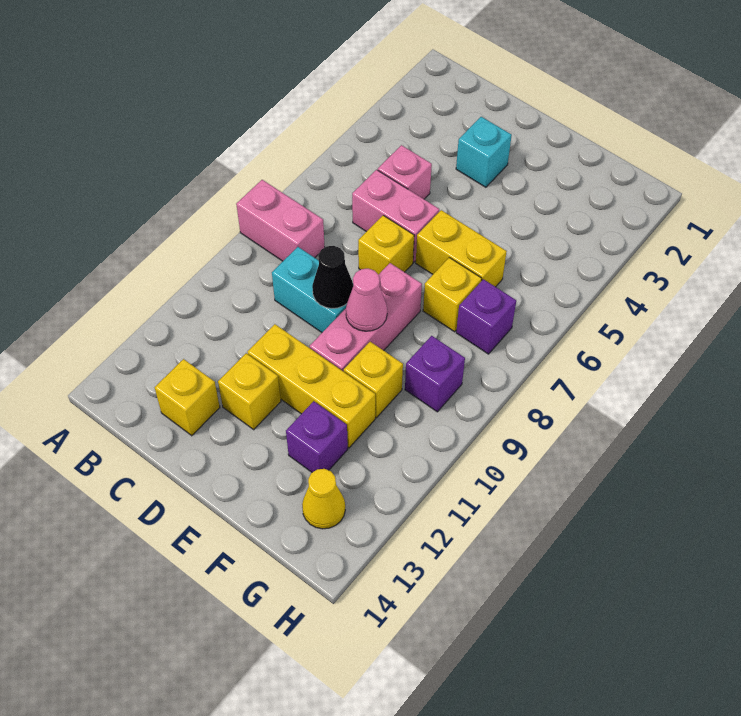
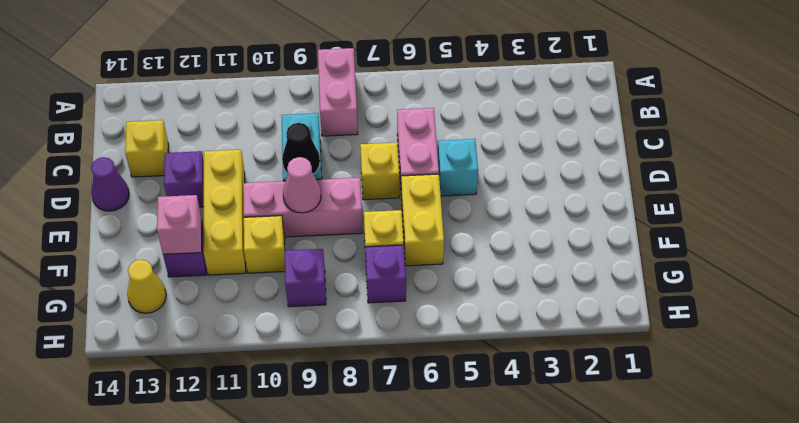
pink 1x1 brick [378,145,432,199] -> pink 1x1 brick moved to [157,195,202,254]
cyan 1x1 brick [456,117,512,187] -> cyan 1x1 brick moved to [438,139,478,196]
yellow 1x1 brick [218,353,281,430] -> purple 1x1 brick [164,151,204,207]
none -> purple 1x1 cone [91,157,129,211]

